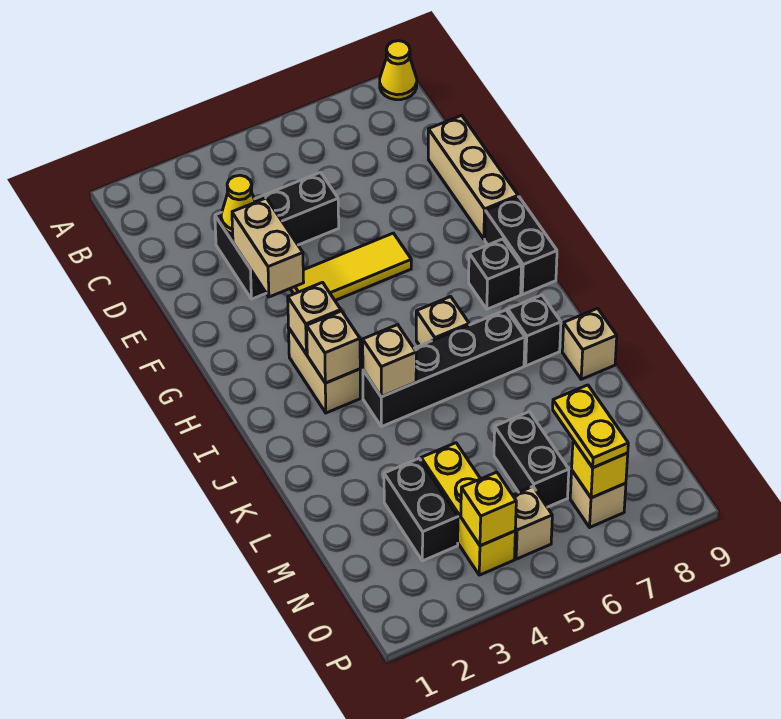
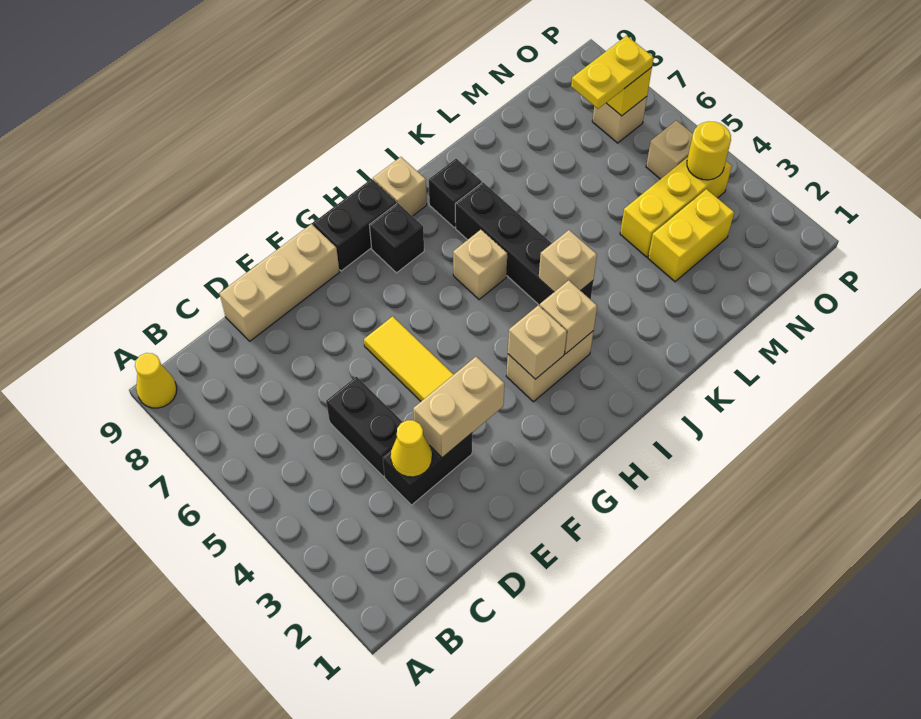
tan 1x1 brick [562,308,617,379] -> tan 1x1 brick moved to [373,157,427,216]
black 1x2 brick [384,459,458,561] -> yellow 1x2 brick [648,189,734,282]
black 1x2 brick [494,412,569,507] -> none
yellow 1x1 brick [461,472,516,546] -> yellow 1x1 round brick [687,121,731,180]

